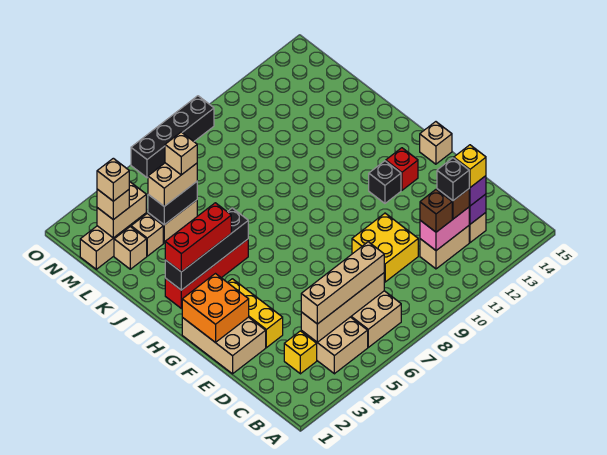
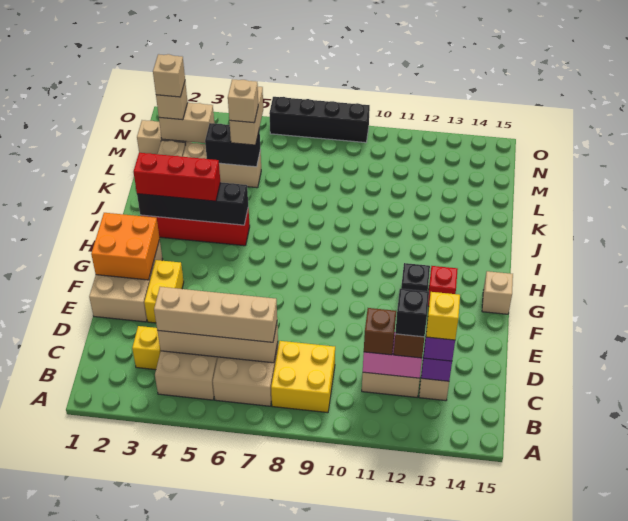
yellow 2x2 brick [352,213,418,282] -> yellow 2x2 brick moved to [271,341,335,413]
yellow 1x3 brick [227,279,283,348] -> yellow 1x2 brick [144,260,184,323]
tan 1x2 brick [148,163,197,206] -> tan 1x2 brick turned to [229,87,263,145]

